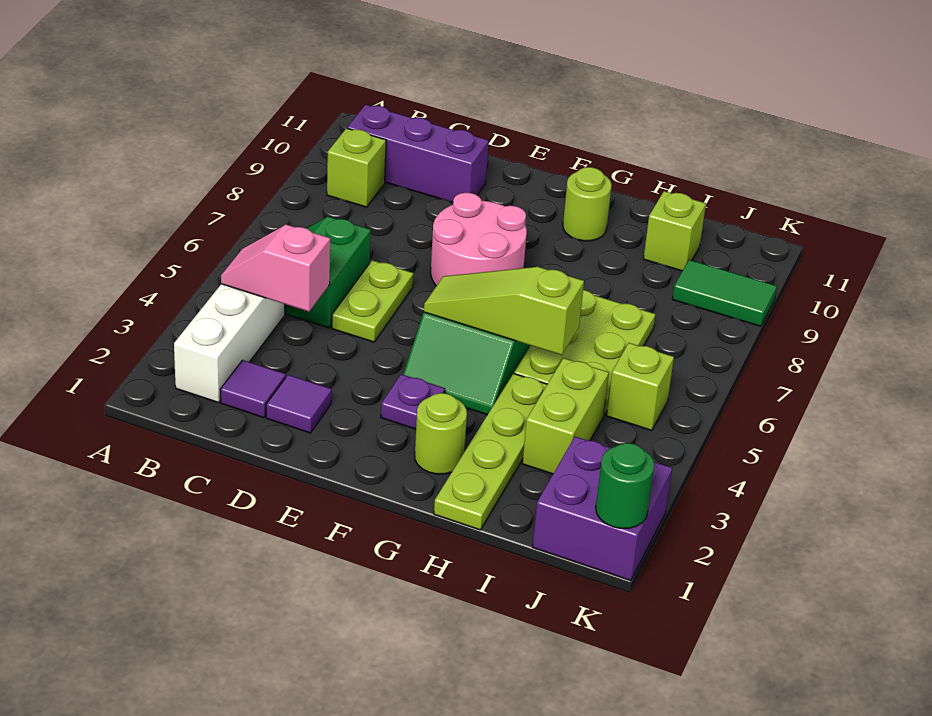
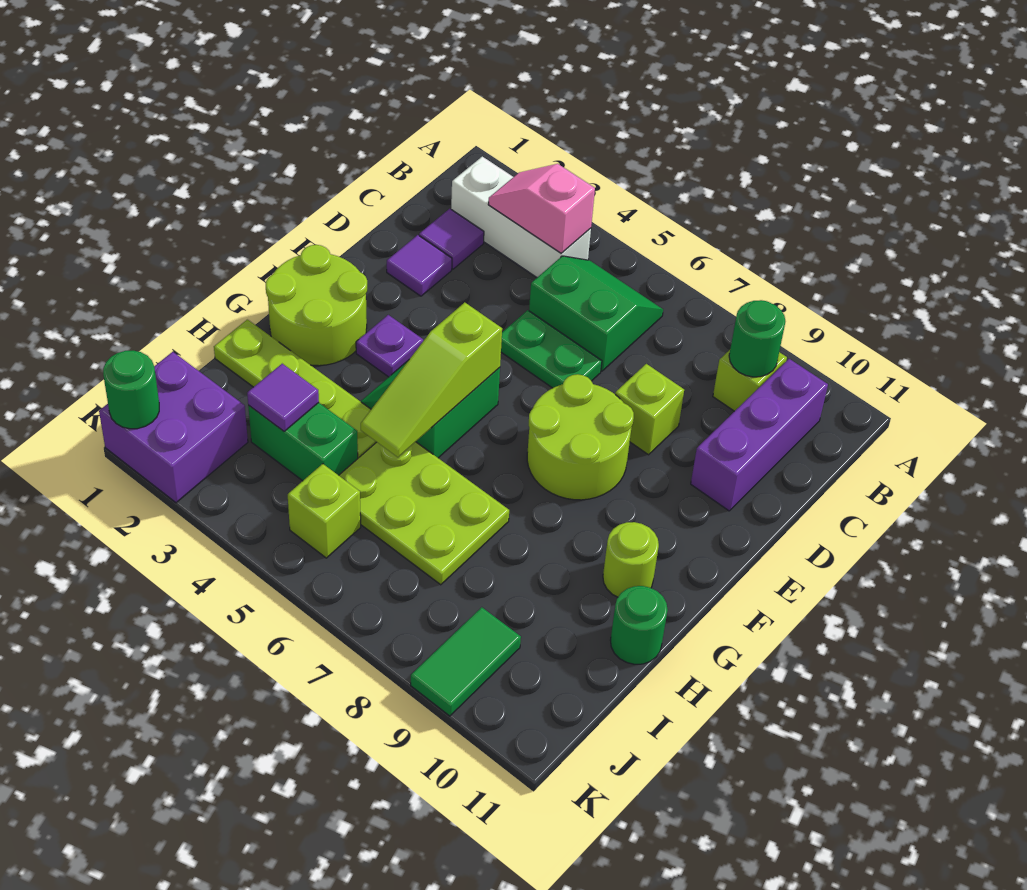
pink 1x2 slope [221,224,330,312] -> pink 1x2 slope turned to [488,164,595,253]
none -> green 1x1 round brick [729,300,785,377]
lime 1x2 plate [332,260,414,342] -> green 1x2 plate [501,310,602,388]
pink 2x2 round brick [431,193,527,286] -> lime 2x2 round brick [527,374,634,500]
lime 1x3 slope [424,267,584,355] -> lime 1x3 slope turned to [361,302,502,457]
lime 1x1 round brick [415,393,467,474] -> lime 2x2 round brick [266,245,367,366]
none -> green 1x1 round brick [610,586,668,664]
lime 1x2 brick [522,358,609,474] -> green 1x2 brick [248,403,358,481]
none -> purple 1x1 tile [247,364,319,431]
lime 1x1 brick [644,191,706,271] -> lime 1x1 brick moved to [615,364,684,455]

